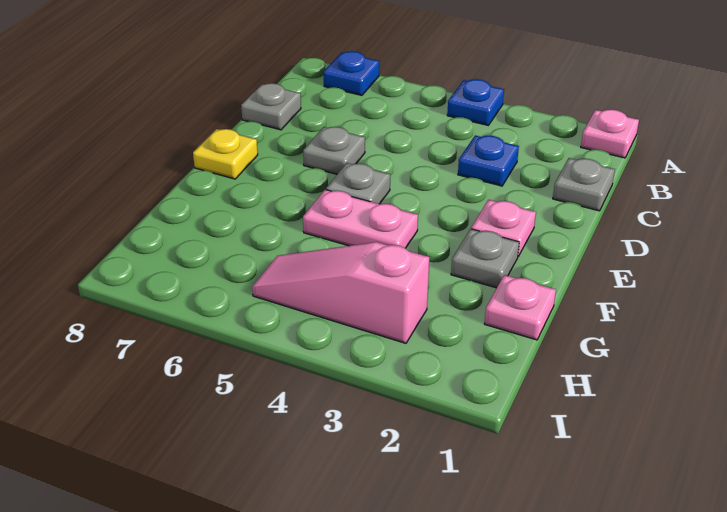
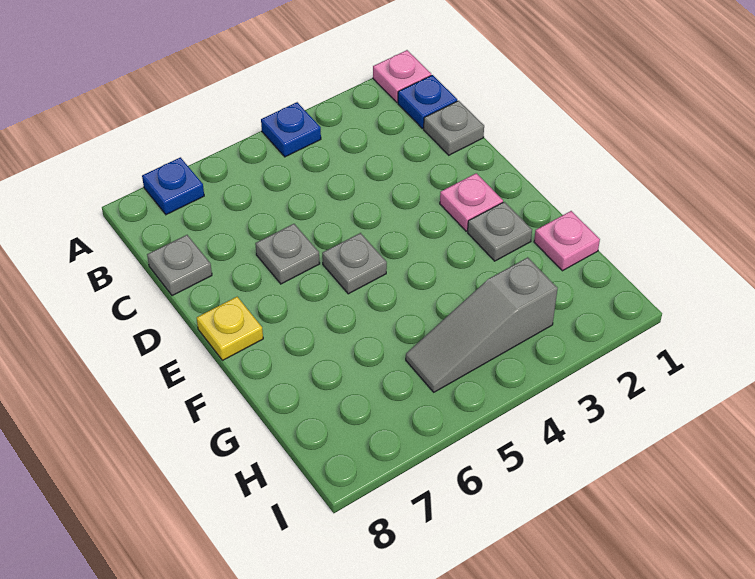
blue 1x1 plate [458,135,519,186] -> blue 1x1 plate moved to [398,75,457,129]
pink 1x2 plate [303,190,418,248] -> none
pink 1x3 slope [252,242,430,343] -> grey 1x3 slope [406,257,558,392]

